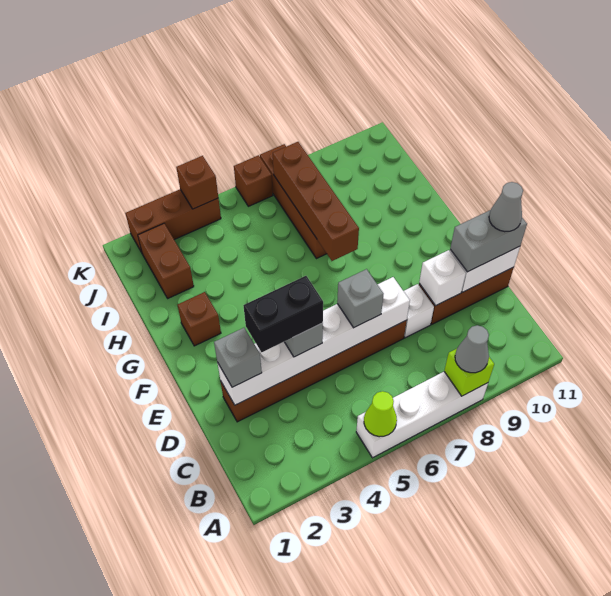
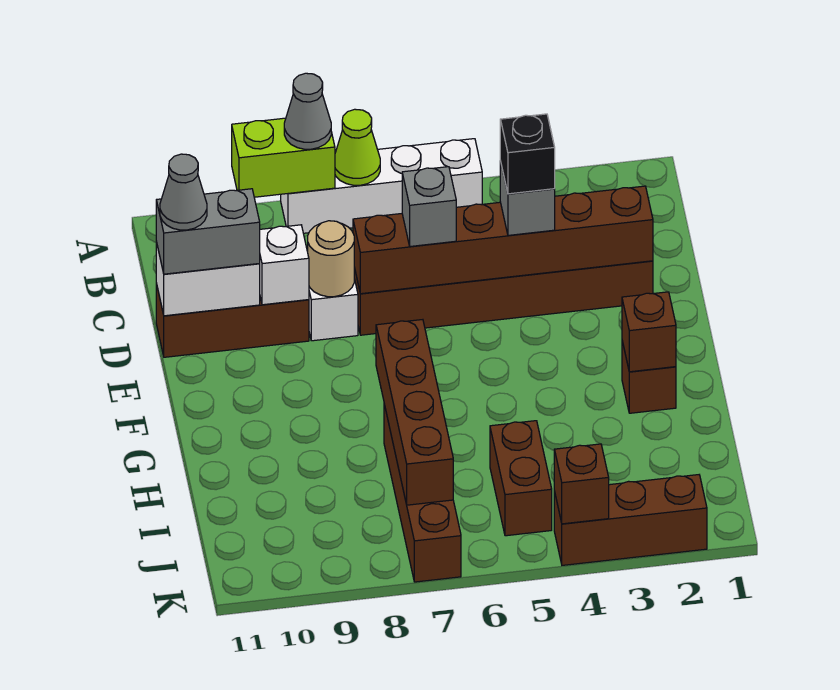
lime 1x1 cone [364,391,397,437] -> lime 1x1 cone moved to [335,109,380,185]
lime 1x1 brick [444,349,494,396] -> lime 1x2 brick [232,118,335,197]
white 1x6 brick [217,277,410,405] -> brown 1x6 brick [353,186,653,294]
grey 1x1 brick [214,328,262,387] -> none
black 1x2 brick [244,276,323,352] -> black 1x1 brick [500,114,555,194]
none -> tan 1x1 round brick [308,221,354,297]
brown 1x2 brick [138,224,194,298] -> brown 1x2 brick moved to [490,421,552,536]
brown 1x1 brick [234,155,273,206] -> brown 1x1 brick moved to [622,292,676,372]

